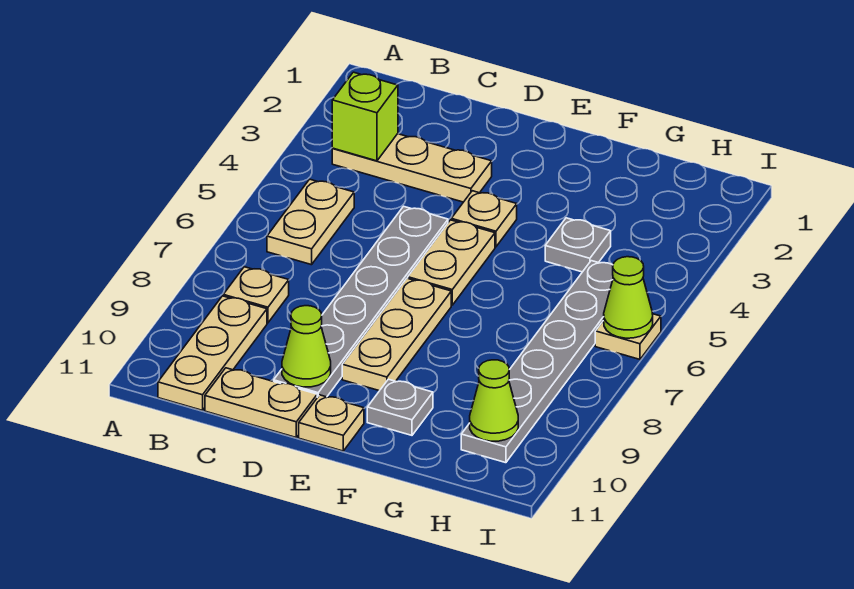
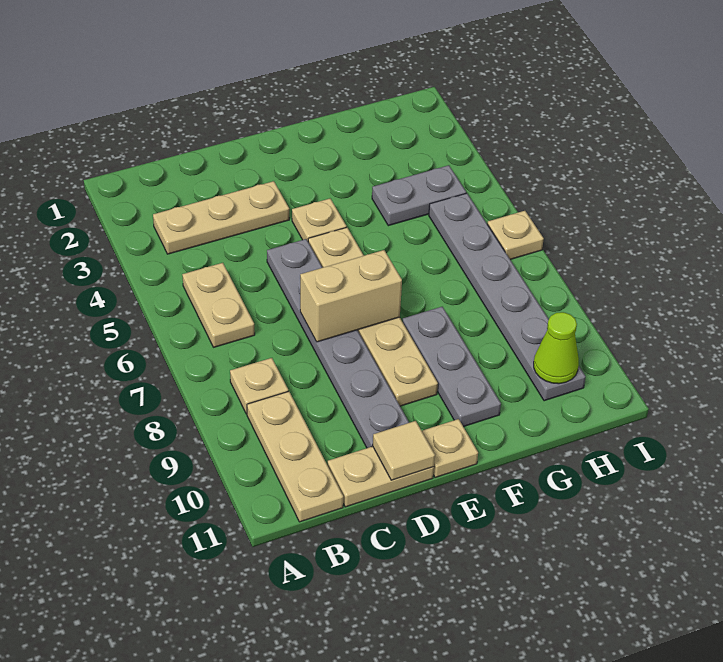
lime 1x1 brick [332,72,398,161] -> none
none -> tan 1x2 brick [300,250,402,342]
lime 1x1 cone [282,306,331,387] -> none
none -> tan 1x1 tile [373,421,435,480]
grey 1x1 plate [367,379,433,435] -> grey 1x3 plate [403,307,501,427]
grey 1x1 plate [545,218,611,272] -> grey 1x2 plate [372,165,466,226]
lime 1x1 cone [604,257,653,338] -> none

